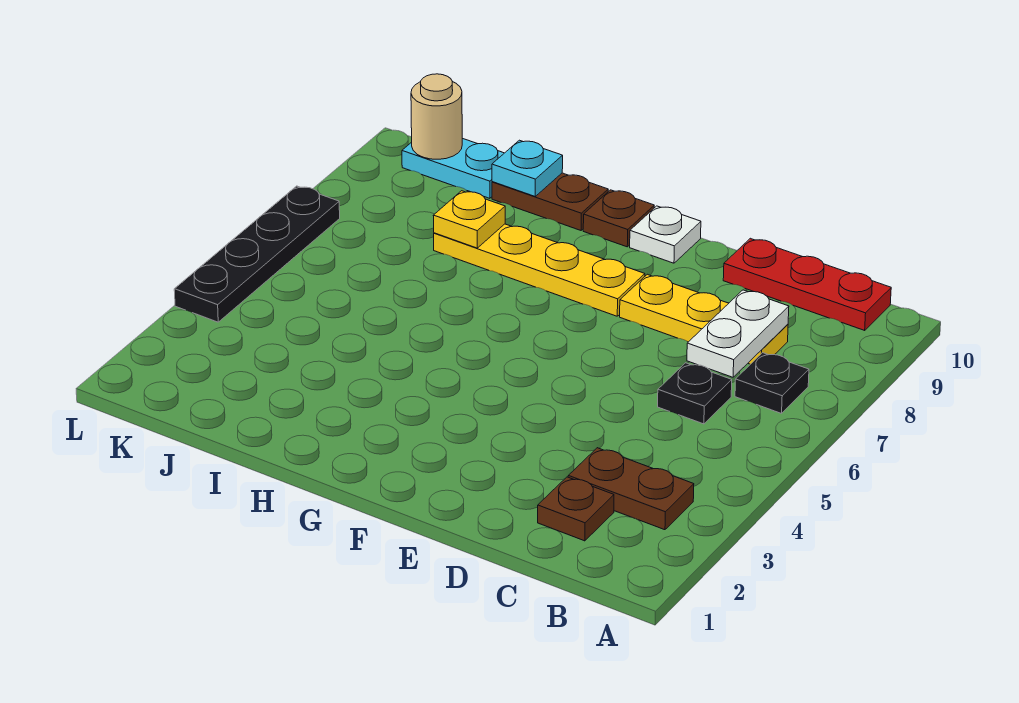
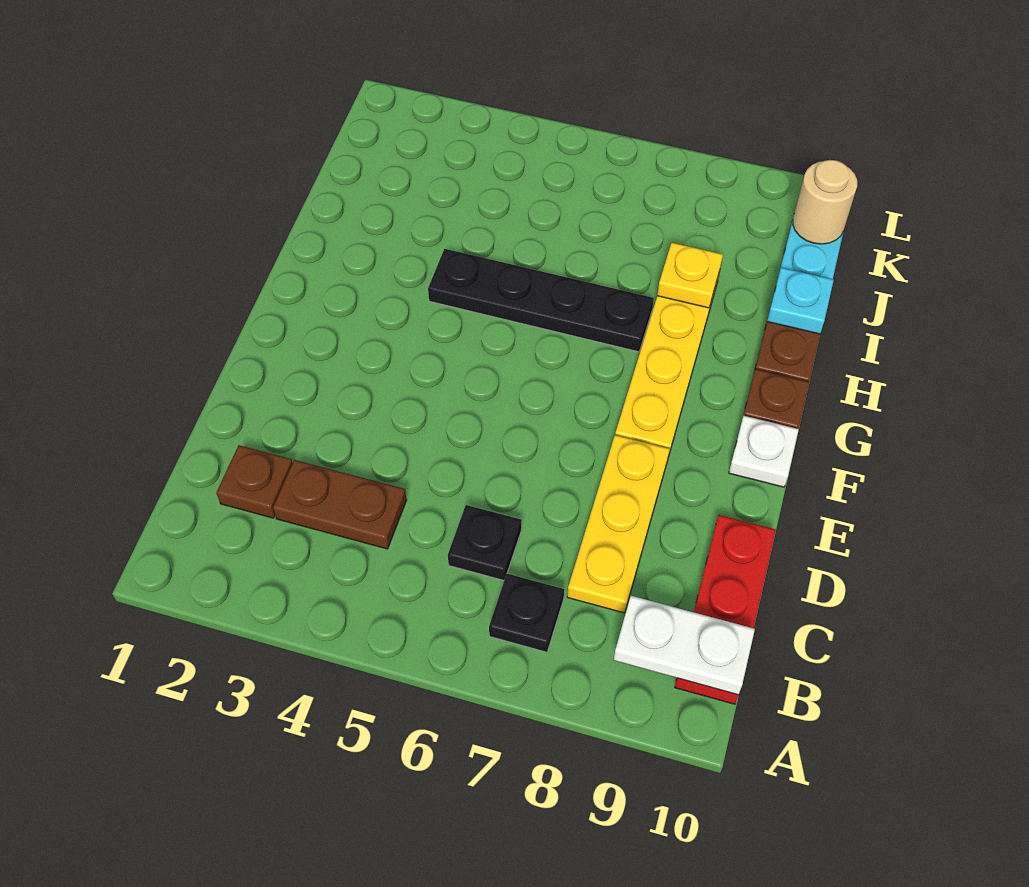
brown 1x2 plate [568,448,694,530] -> brown 1x2 plate turned to [273,460,407,549]
white 1x2 plate [687,290,789,377] -> white 1x2 plate moved to [614,596,755,695]
black 1x4 plate [174,186,340,322] -> black 1x4 plate moved to [428,249,654,352]

